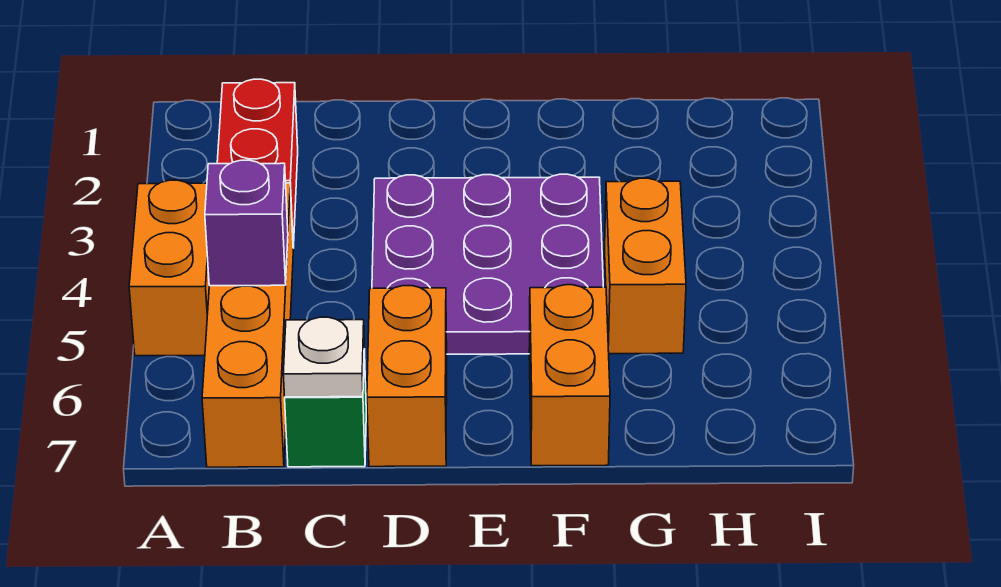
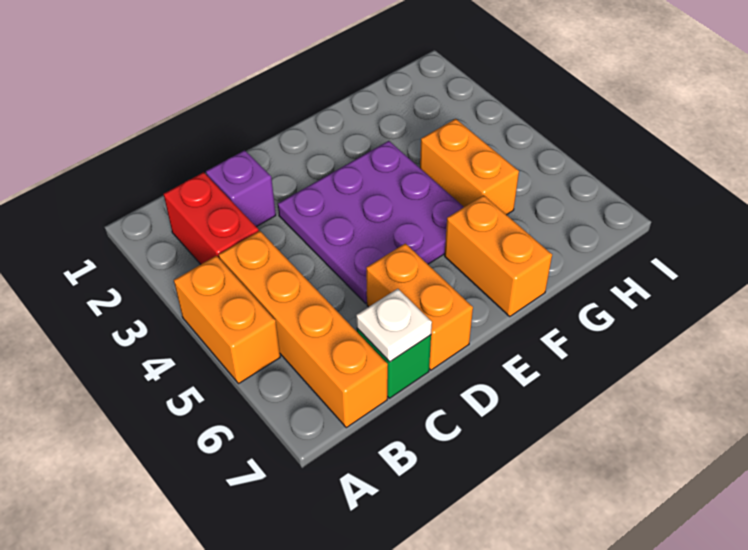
purple 1x1 brick [205,160,288,286] -> purple 1x1 brick moved to [206,150,276,227]

